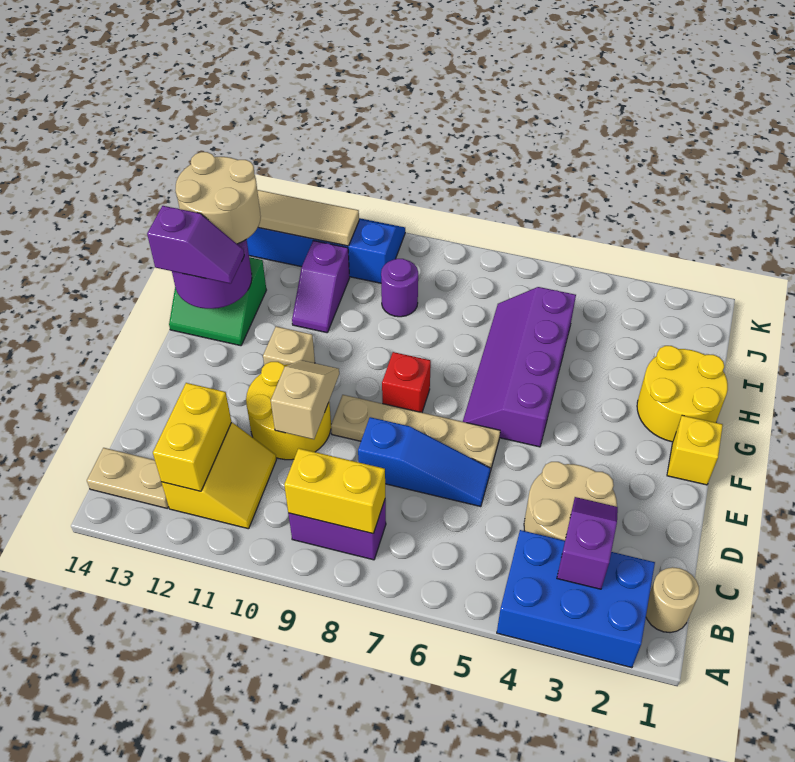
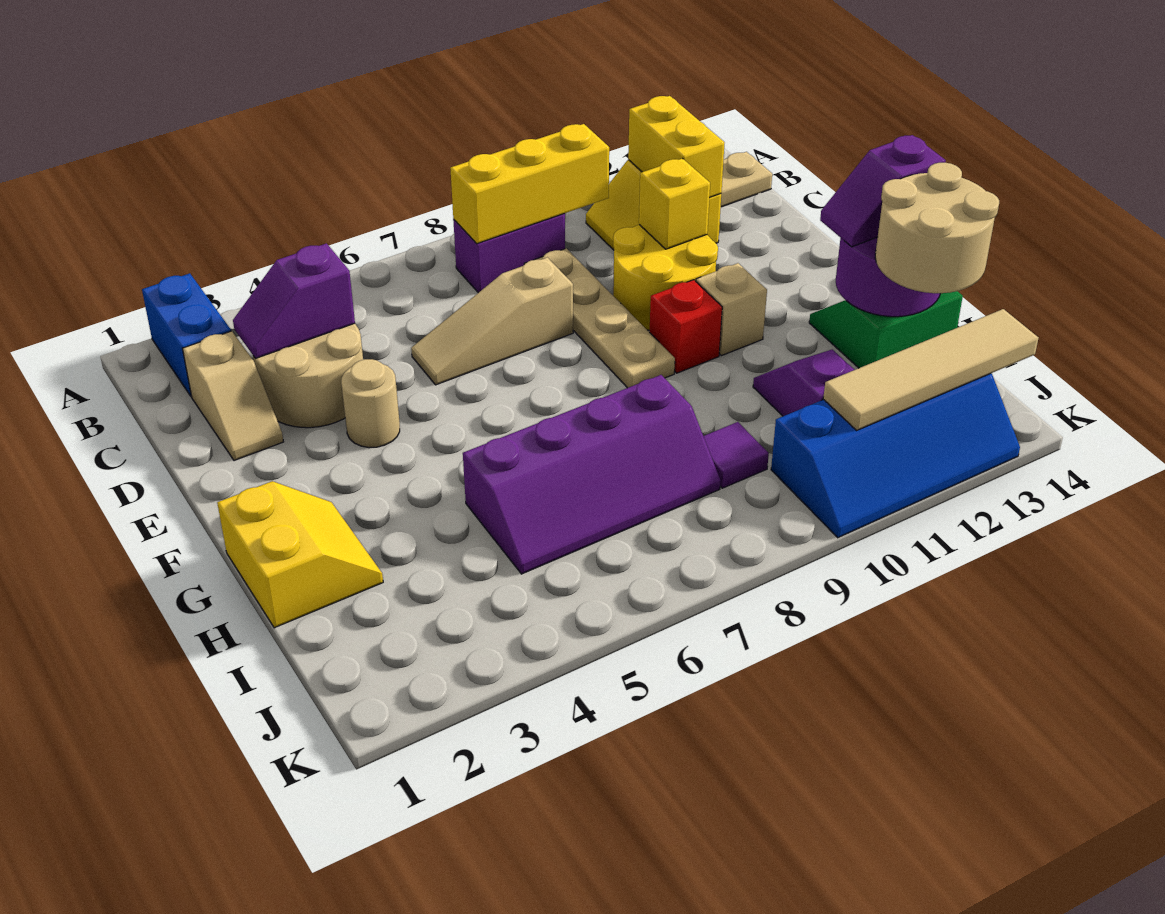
blue 2x3 brick [497,530,655,668] -> blue 1x2 brick [142,273,231,397]
tan 1x1 round brick [646,567,699,633] -> tan 1x1 round brick moved to [341,359,400,448]
purple 1x2 slope [557,497,618,589] -> purple 1x2 slope turned to [233,243,355,358]
yellow 1x2 brick [284,448,385,534] -> yellow 1x3 brick [450,124,609,244]
blue 1x3 slope [358,417,491,507] -> tan 1x3 slope [411,257,573,385]
tan 1x2 slope [271,360,339,439] -> tan 1x2 slope moved to [183,331,283,461]
tan 1x4 plate [331,395,500,471] -> tan 1x4 plate turned to [524,248,675,388]
yellow 1x1 brick [667,415,723,485] -> yellow 1x1 brick moved to [639,158,710,249]
purple 2x4 slope [463,287,576,447] -> purple 2x4 slope turned to [463,375,721,574]
red 1x1 brick [382,352,431,412] -> red 1x1 brick moved to [650,280,722,373]
yellow 2x2 round brick [637,346,728,442] -> yellow 2x2 slope [217,481,383,628]
purple 1x1 round brick [381,259,418,317] -> purple 1x1 tile [704,422,769,488]

